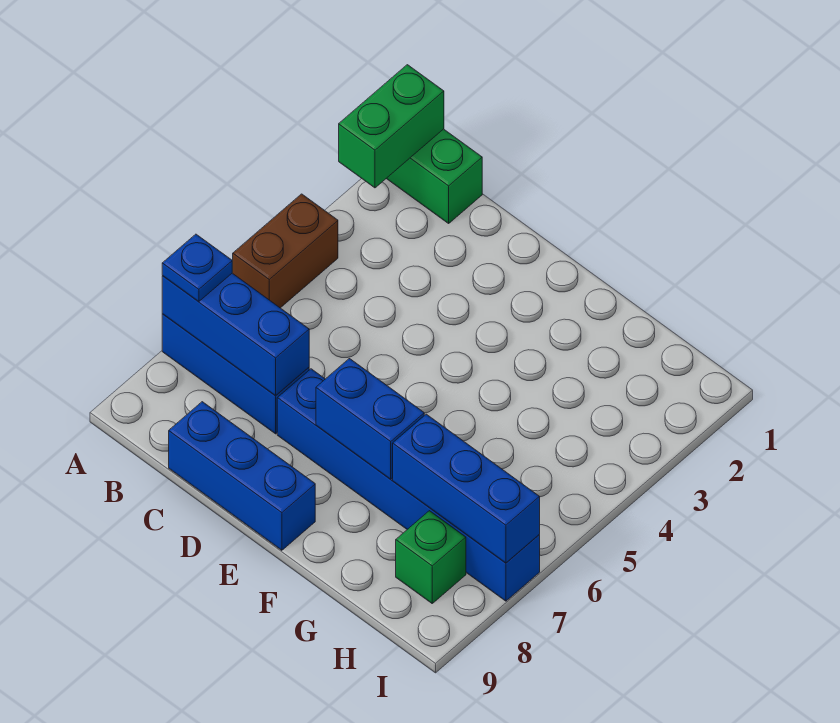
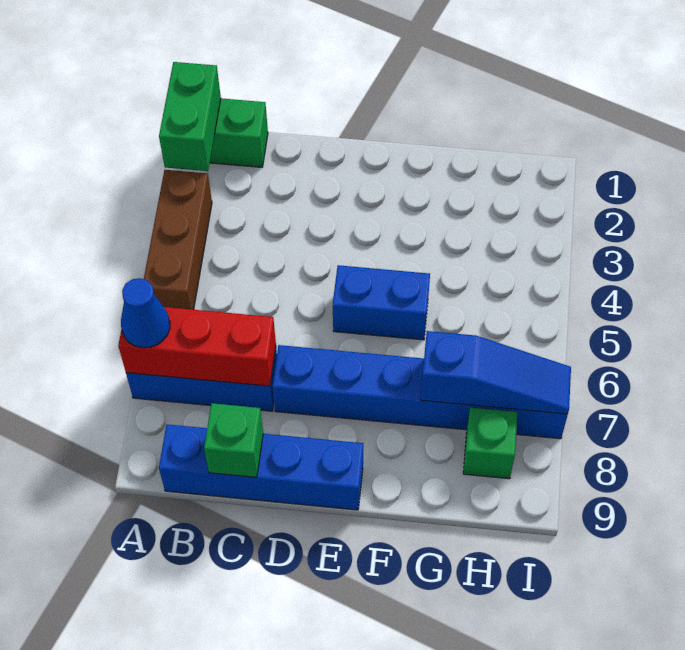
brown 1x2 brick [233,194,338,308] -> brown 1x3 brick [144,170,212,310]
blue 1x3 brick [162,273,309,395] -> red 1x3 brick [118,307,276,386]
blue 1x1 plate [162,234,232,302] -> blue 1x1 cone [121,278,170,348]
blue 1x3 brick [169,402,315,550] -> blue 1x4 brick [159,424,363,510]
none -> green 1x1 brick [204,403,263,477]
blue 1x2 brick [316,359,424,479] -> blue 1x2 brick moved to [333,265,430,340]
blue 1x3 brick [393,414,540,563] -> blue 1x3 slope [421,331,571,414]

